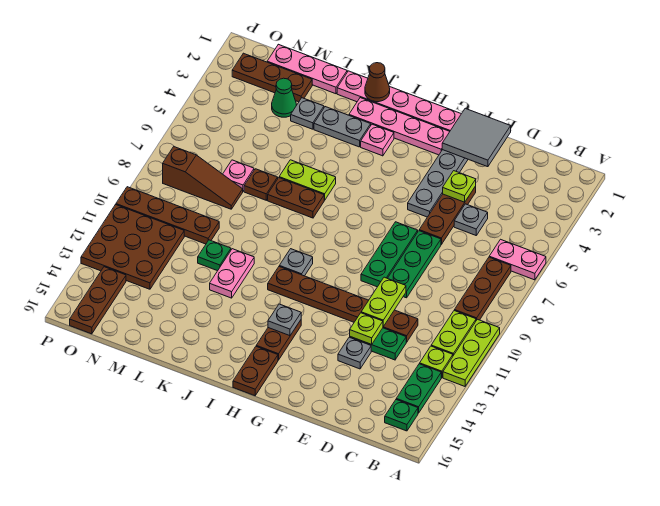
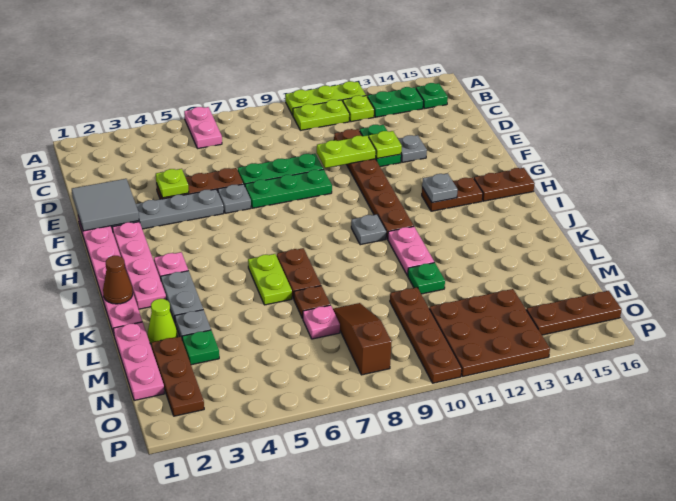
brown 1x3 plate [454,257,511,320] -> none
grey 1x1 plate [454,204,488,235] -> grey 1x1 plate moved to [218,184,251,213]
pink 1x2 plate [210,249,254,298] -> pink 1x2 plate turned to [388,227,434,276]
none -> lime 1x1 cone [148,299,178,344]
green 1x1 cone [272,78,296,117] -> green 1x1 plate [182,330,219,365]

